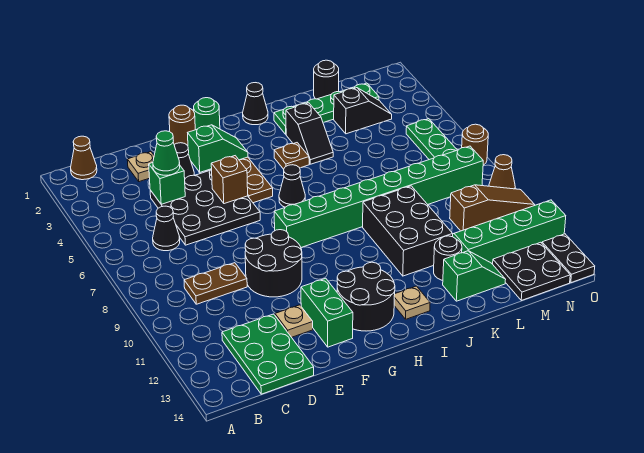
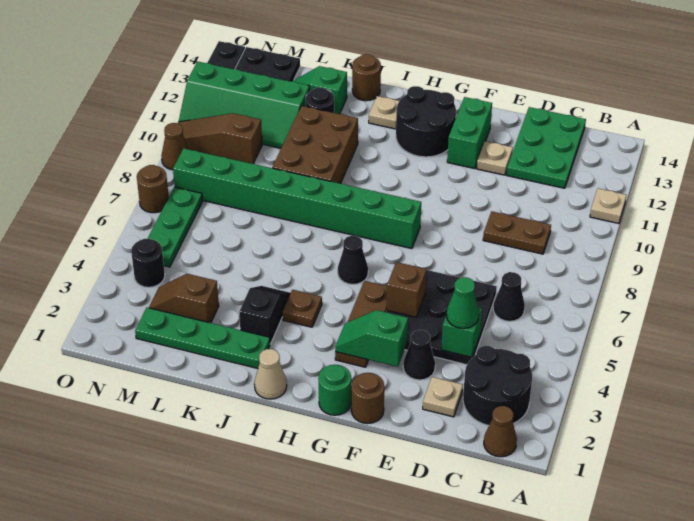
none -> tan 1x1 plate [590,188,626,224]
black 2x2 round brick [245,230,302,297] -> black 2x2 round brick moved to [463,346,532,426]
black 1x1 cone [243,83,268,125] -> tan 1x1 cone [254,349,287,399]
black 2x3 brick [363,186,453,276] -> brown 2x3 brick [272,106,358,184]
none -> brown 1x1 round brick [352,54,381,101]
black 1x1 round brick [314,60,339,99] -> black 1x1 round brick moved to [131,239,165,287]
black 1x2 slope [334,88,392,134] -> brown 1x2 slope [149,274,219,323]

